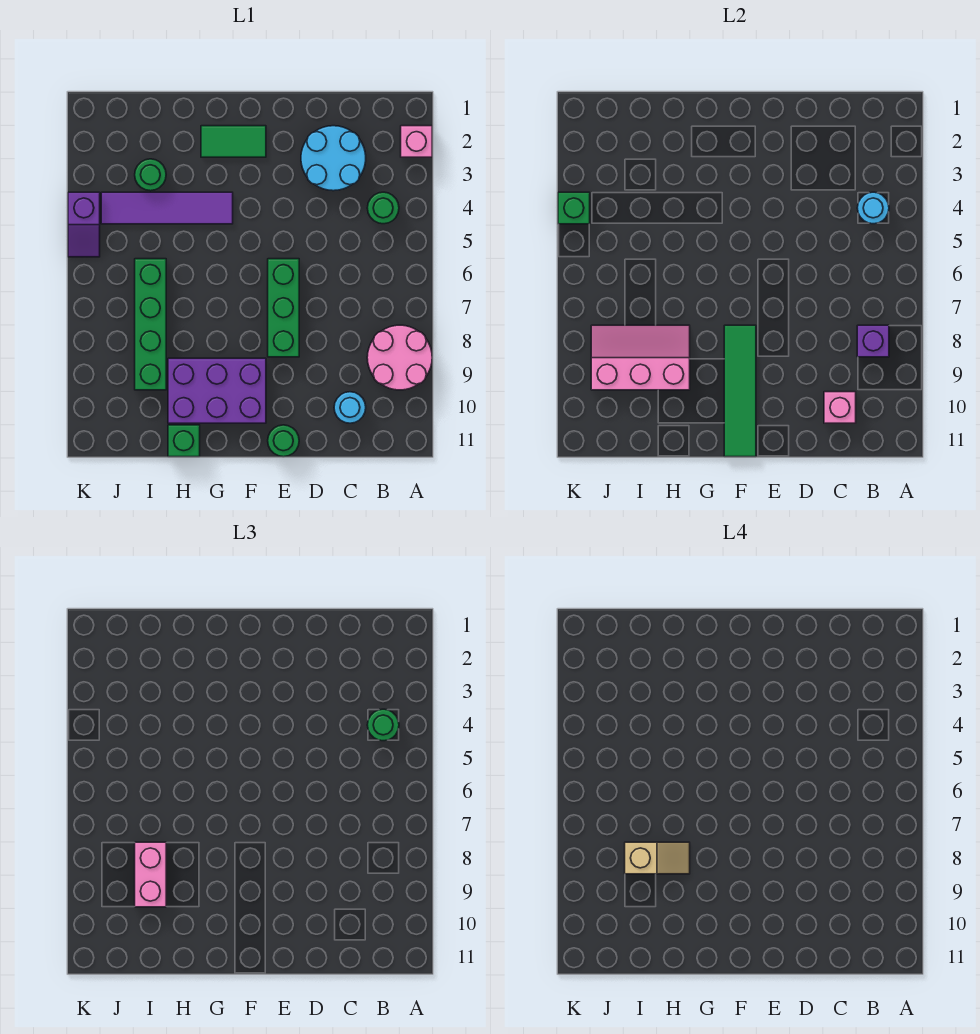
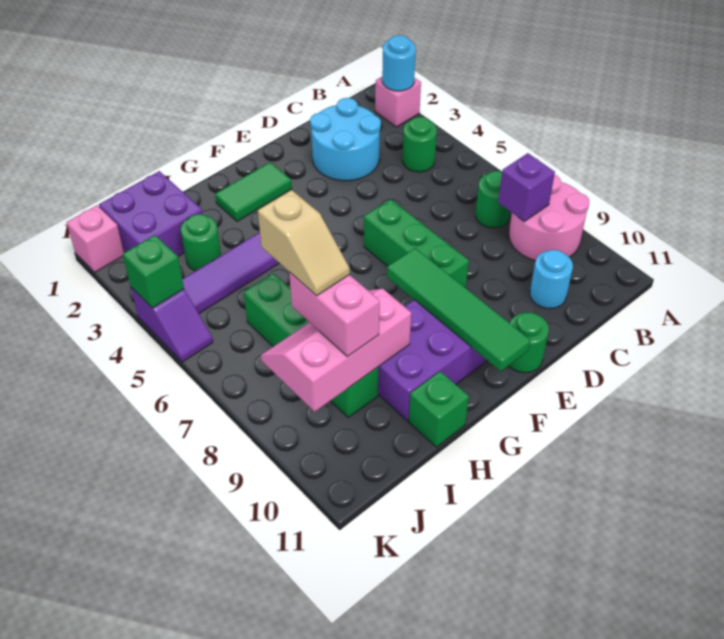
cyan 1x1 round brick [857,192,889,224] -> cyan 1x1 round brick moved to [382,35,416,91]
green 1x1 round brick [367,709,399,741] -> green 1x1 round brick moved to [476,171,510,228]
pink 1x1 brick [824,392,856,423] -> pink 1x1 brick moved to [67,205,124,272]
tan 1x2 slope [625,842,690,874] -> tan 1x2 slope turned to [258,190,350,296]
none -> purple 2x2 brick [99,171,202,257]

